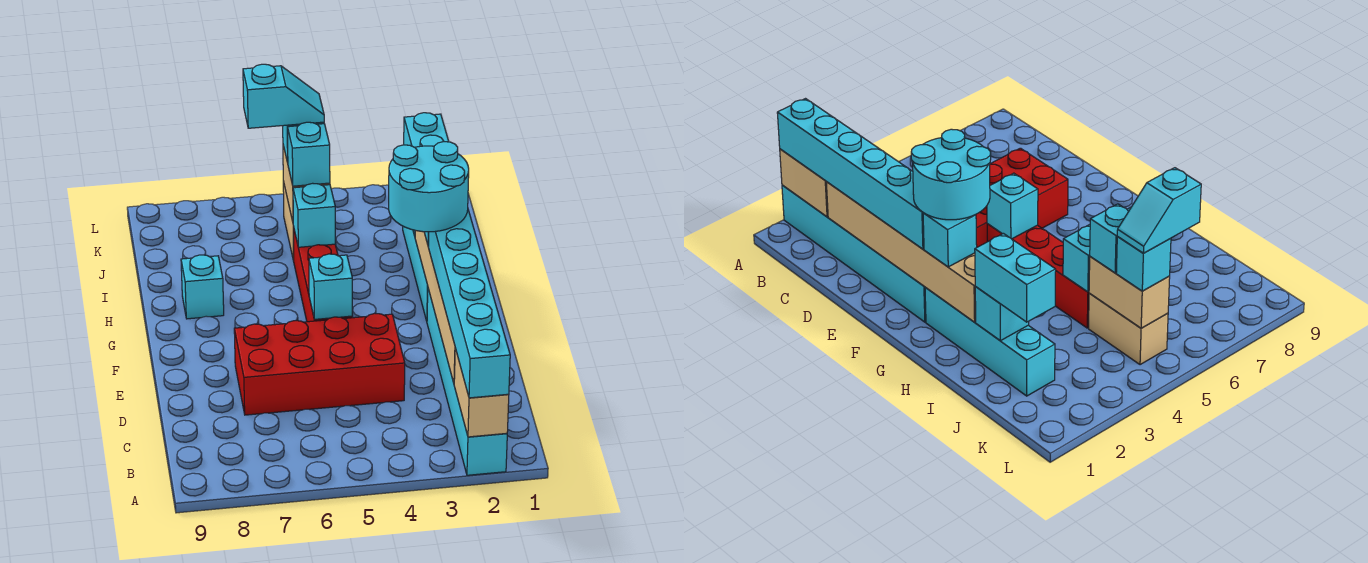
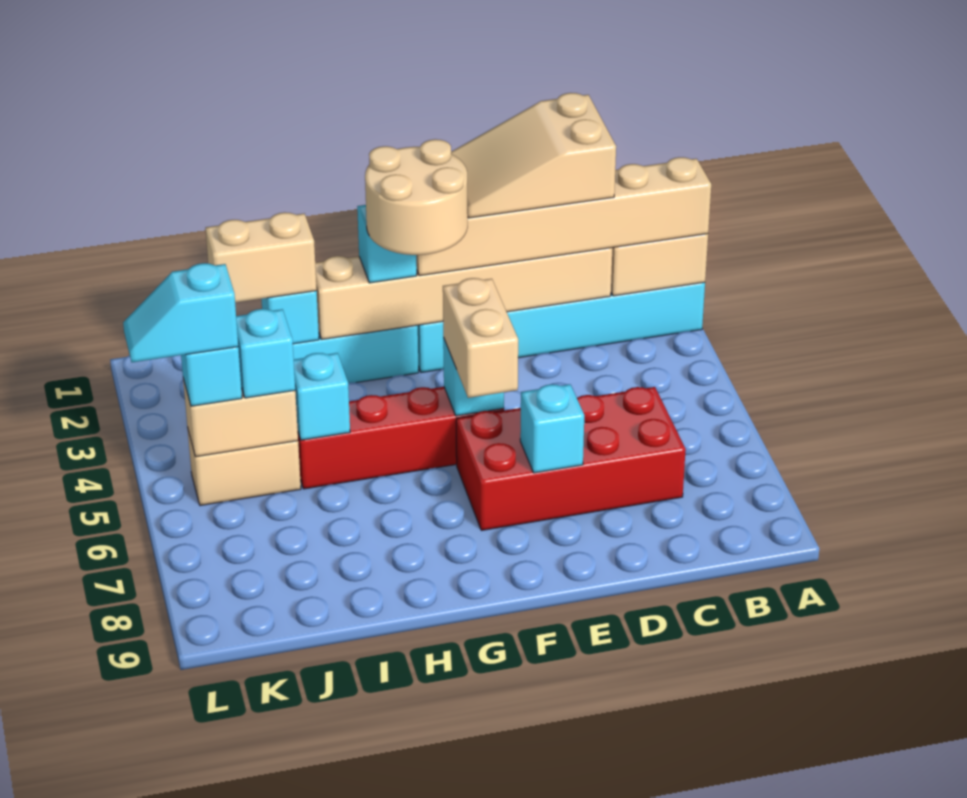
cyan 1x6 brick [429,210,510,398] -> tan 1x6 brick [416,157,711,276]
none -> tan 2x3 slope [451,93,616,218]
red 2x4 brick [234,313,405,415] -> red 2x4 brick turned to [456,387,686,530]
cyan 2x2 round brick [389,142,469,232] -> tan 2x2 round brick [365,139,468,255]
none -> tan 1x2 brick [443,278,518,398]
cyan 1x1 brick [181,255,224,319] -> cyan 1x1 brick moved to [520,384,584,473]
cyan 1x2 brick [404,113,449,147] -> tan 1x2 brick [205,212,317,303]
cyan 1x2 slope [243,64,324,128] -> cyan 1x2 slope turned to [123,263,238,362]

